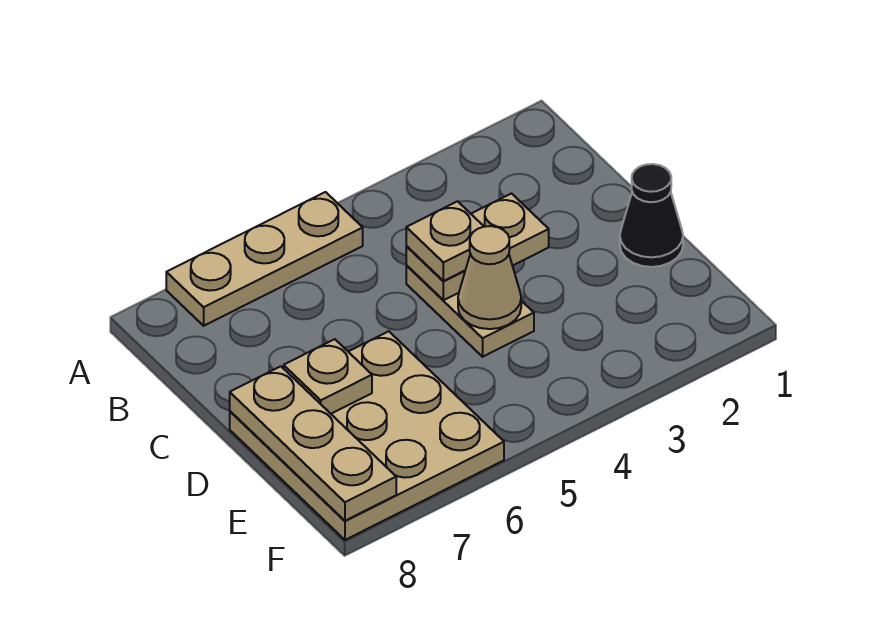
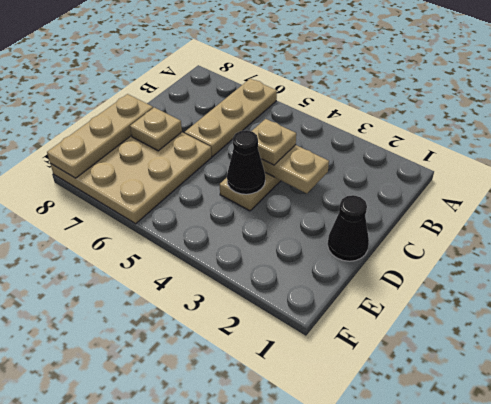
tan 1x3 plate [166,192,363,326] -> tan 1x3 plate turned to [185,79,277,156]
tan 1x1 cone [458,226,521,329] -> black 1x1 cone [227,130,265,194]

